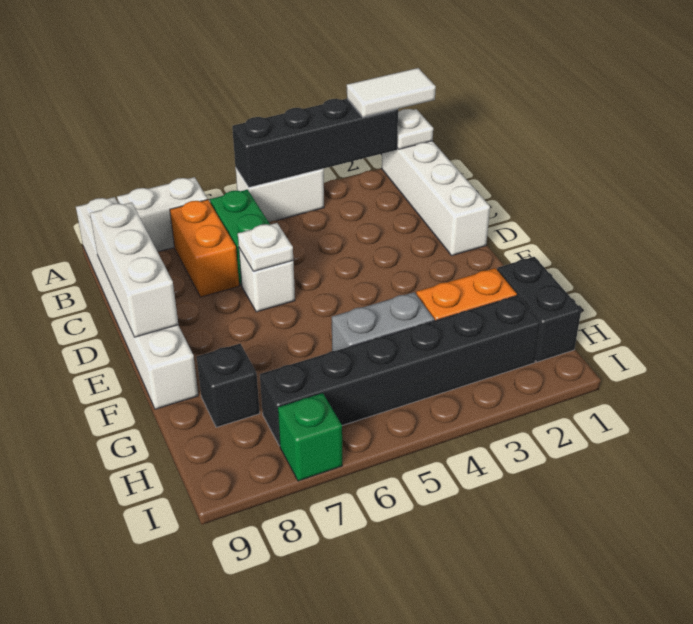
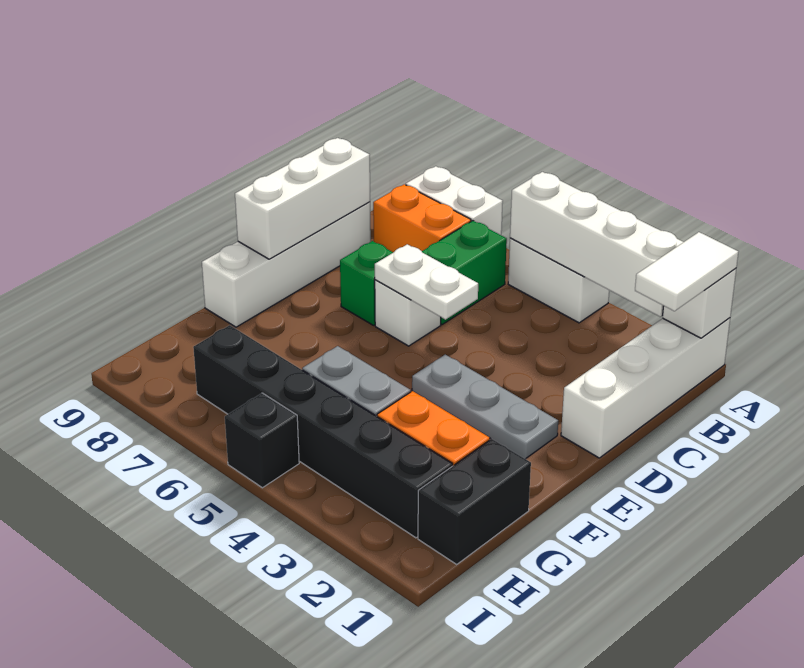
white 1x1 plate [397,109,433,149] -> white 1x1 brick [662,268,736,338]
white 1x2 tile [347,68,436,117] -> white 1x2 tile turned to [635,232,738,311]
black 1x4 brick [232,99,398,187] -> white 1x4 brick [510,172,683,317]
white 1x6 brick [76,197,198,409] -> white 1x4 brick [202,202,371,327]
orange 1x2 brick [170,200,239,297] -> orange 1x2 brick turned to [373,184,471,252]
white 1x1 plate [238,223,293,271] -> white 1x2 plate [375,244,478,320]
none -> grey 1x3 plate [412,355,558,459]
black 1x1 brick [197,344,260,427] -> black 1x1 brick moved to [225,393,299,488]
green 1x1 brick [278,393,342,481] -> green 1x1 brick moved to [340,241,393,325]

